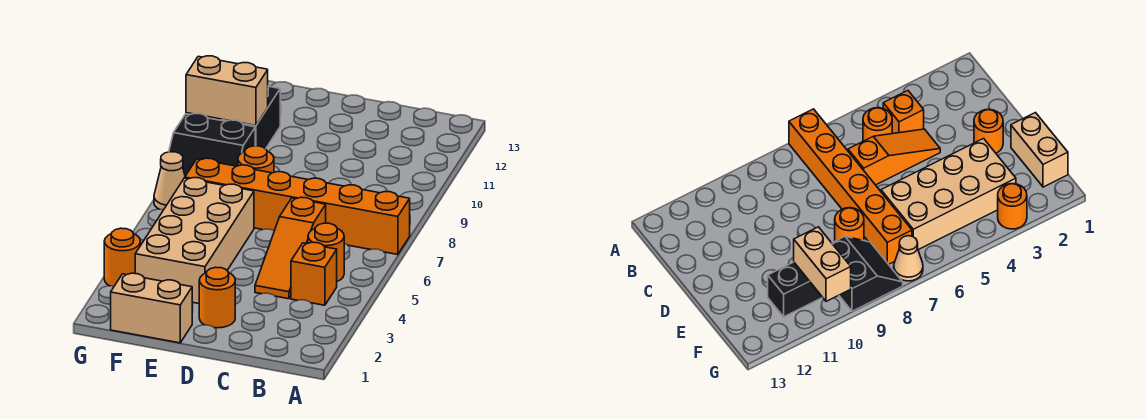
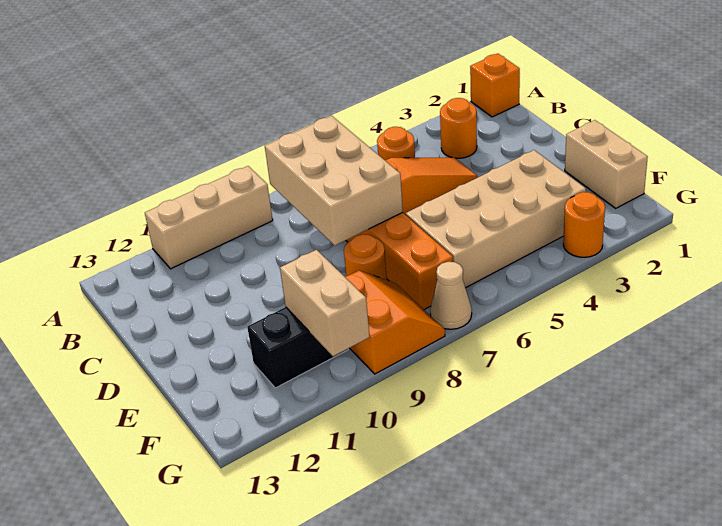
none -> tan 1x3 brick [145,166,273,269]
orange 1x1 brick [291,242,337,305] -> orange 1x1 brick moved to [470,54,520,117]
none -> tan 2x3 brick [265,116,403,245]
orange 1x1 round brick [199,267,235,328] -> orange 1x1 round brick moved to [440,98,477,158]
black 2x2 slope [169,113,255,176] -> orange 2x2 slope [345,270,445,374]

